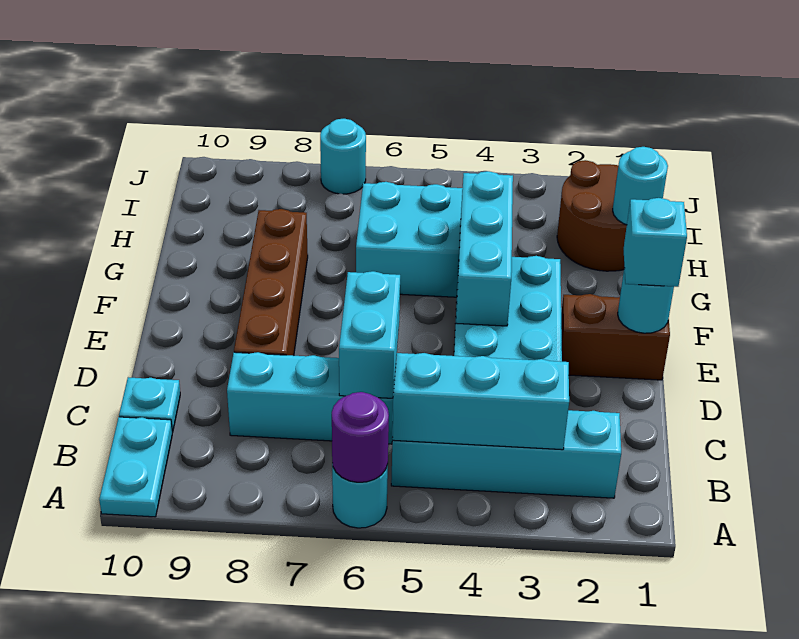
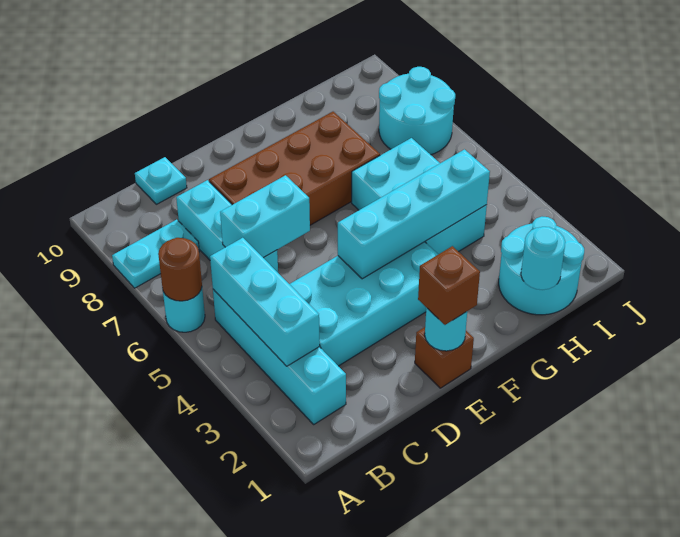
purple 1x1 round brick [332,392,389,482] -> brown 1x1 round brick [158,238,202,301]
cyan 1x2 plate [99,417,172,517] -> cyan 1x2 plate moved to [112,220,199,288]
brown 1x4 brick [234,209,308,356] -> brown 2x4 brick [209,112,380,225]
brown 1x2 brick [561,294,670,380] -> brown 1x1 brick [415,327,474,388]
cyan 1x1 brick [624,198,687,287] -> brown 1x1 brick [418,246,480,325]
cyan 1x3 brick [456,171,513,326] -> cyan 1x4 brick [338,149,490,279]
brown 2x2 round brick [557,160,627,271] -> cyan 2x2 round brick [499,217,584,315]
cyan 1x1 round brick [320,119,366,194] -> cyan 2x2 round brick [379,67,455,155]

